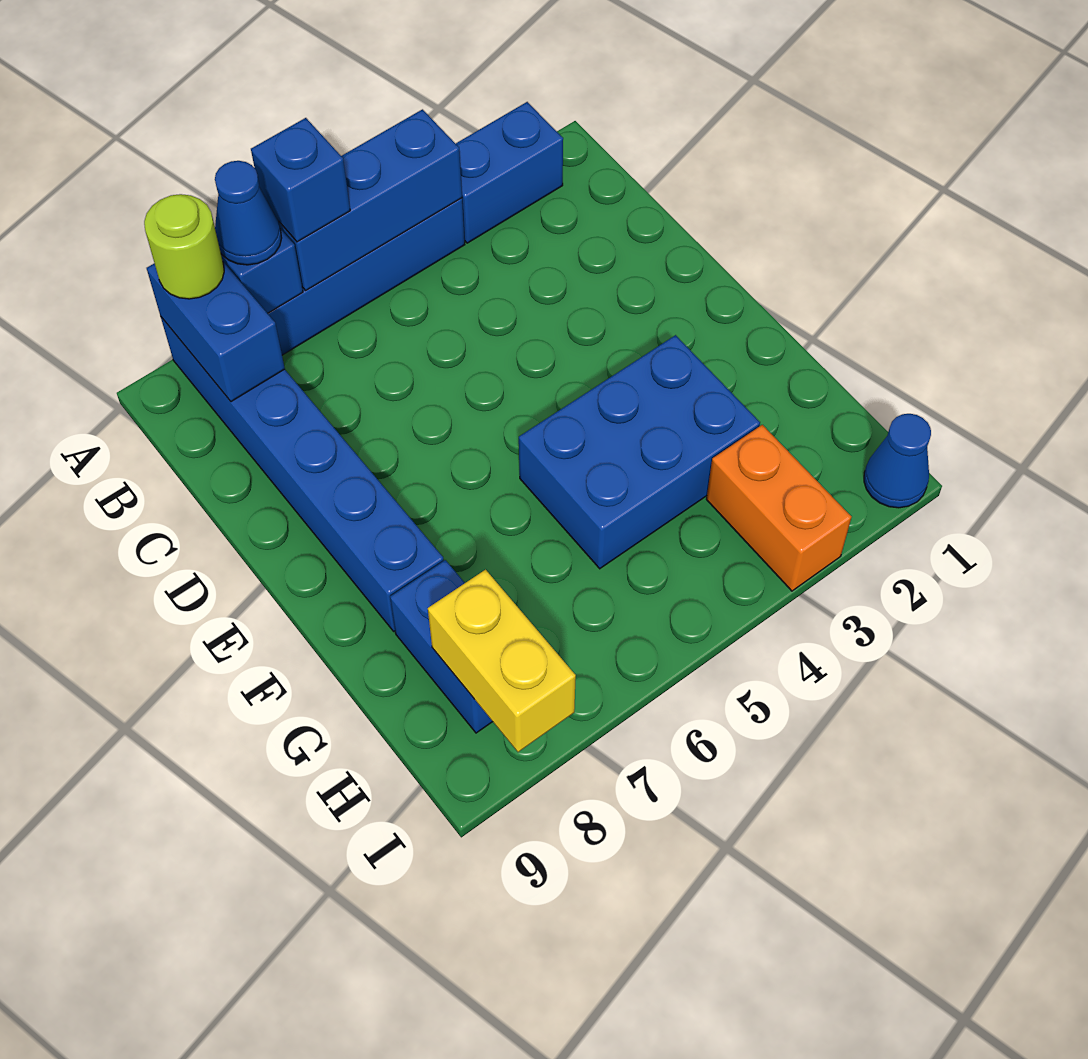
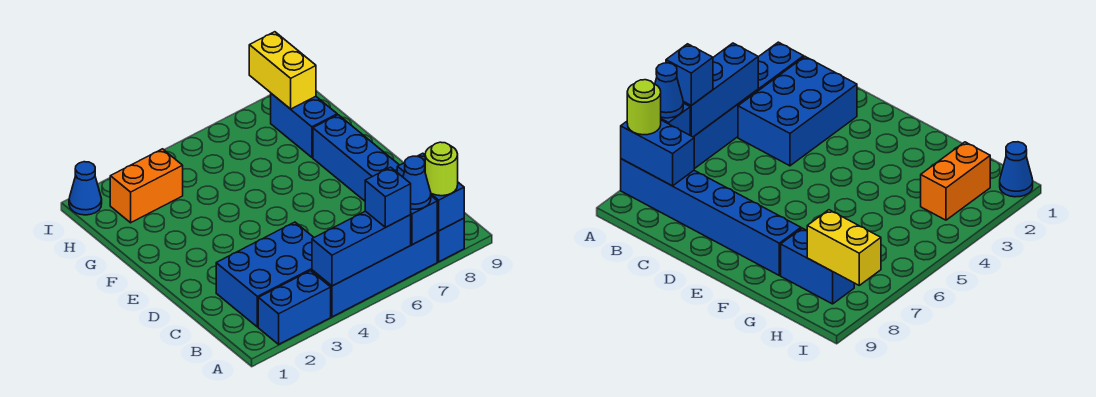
blue 2x3 brick [519,335,760,569] -> blue 2x3 brick moved to [216,222,314,327]
orange 1x2 brick [706,425,852,591] -> orange 1x2 brick turned to [110,149,183,223]

